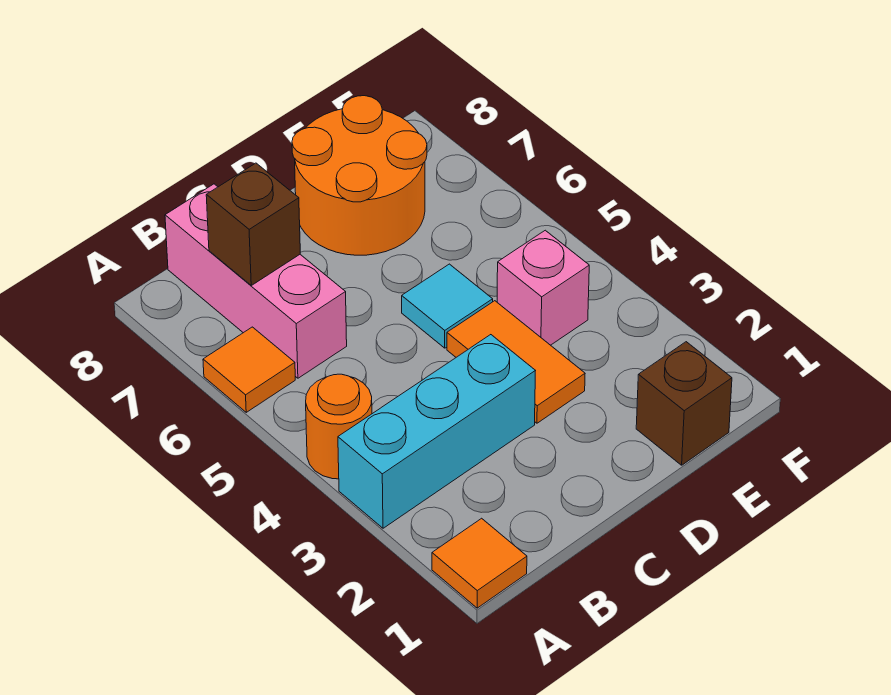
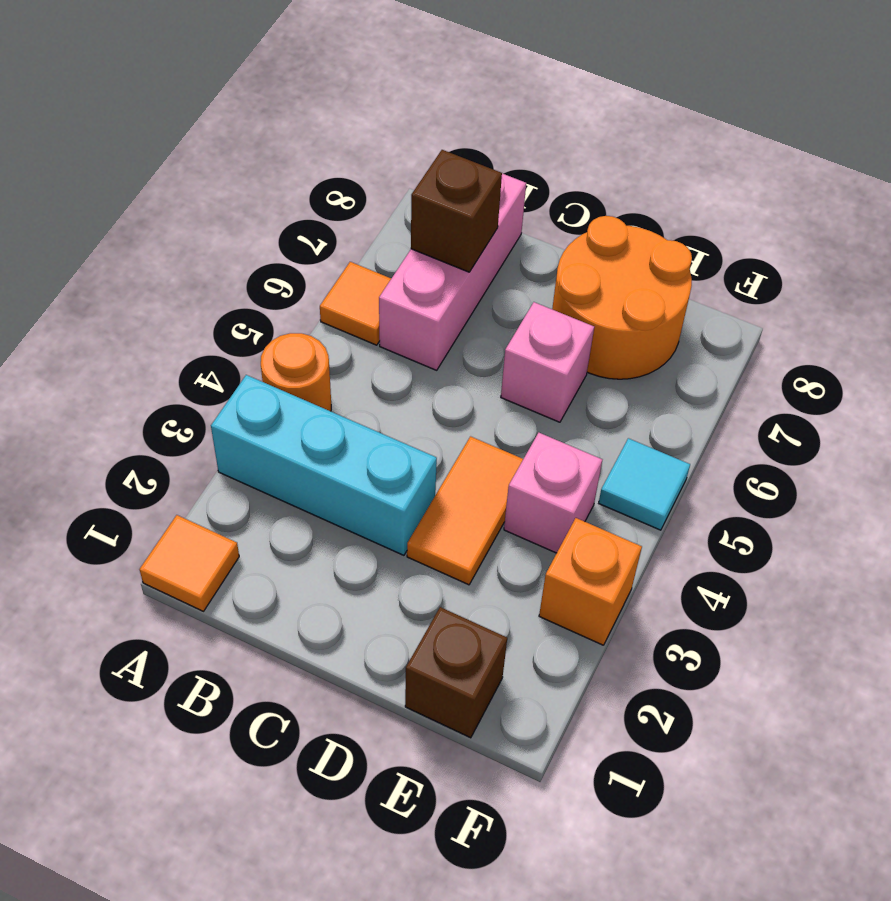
cyan 1x1 tile [402,264,493,348] -> cyan 1x1 tile moved to [599,438,690,530]
none -> pink 1x1 brick [501,302,594,422]
none -> orange 1x1 brick [539,518,642,645]

